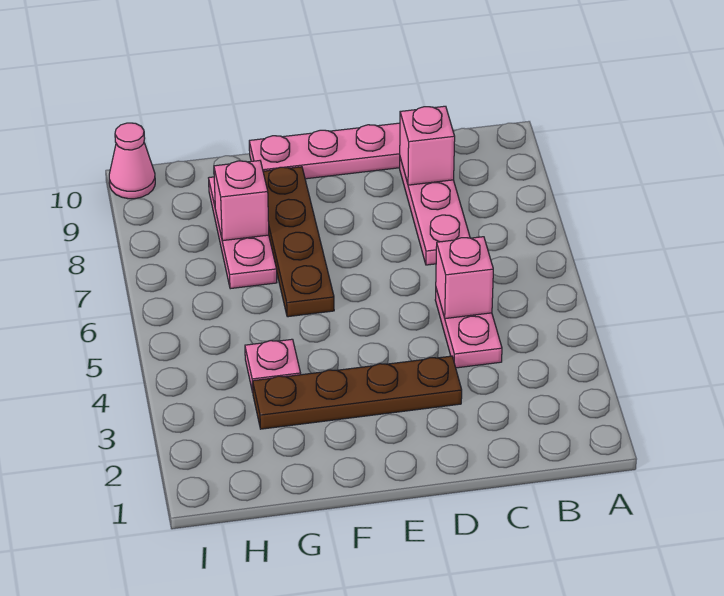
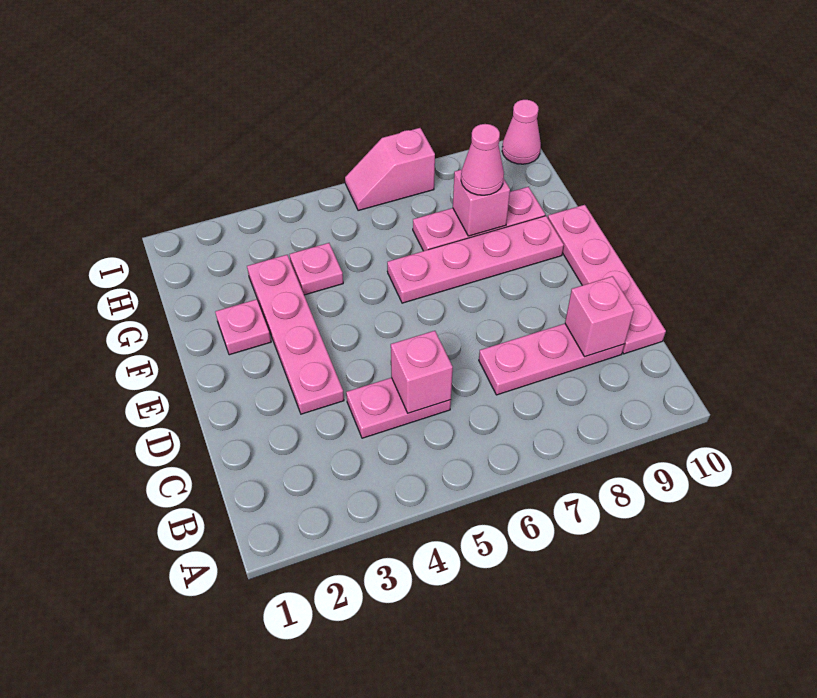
brown 1x4 plate [253,356,462,429] -> pink 1x4 plate [247,255,344,414]
none -> pink 1x1 plate [215,299,271,355]
brown 1x4 plate [263,167,334,317] -> pink 1x4 plate [387,216,564,303]
none -> pink 1x1 cone [461,124,504,195]
none -> pink 1x2 slope [345,128,435,211]

